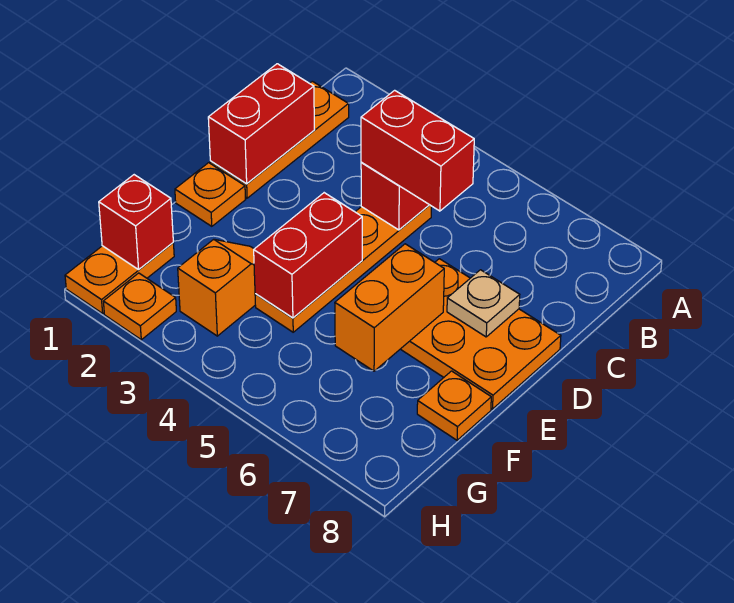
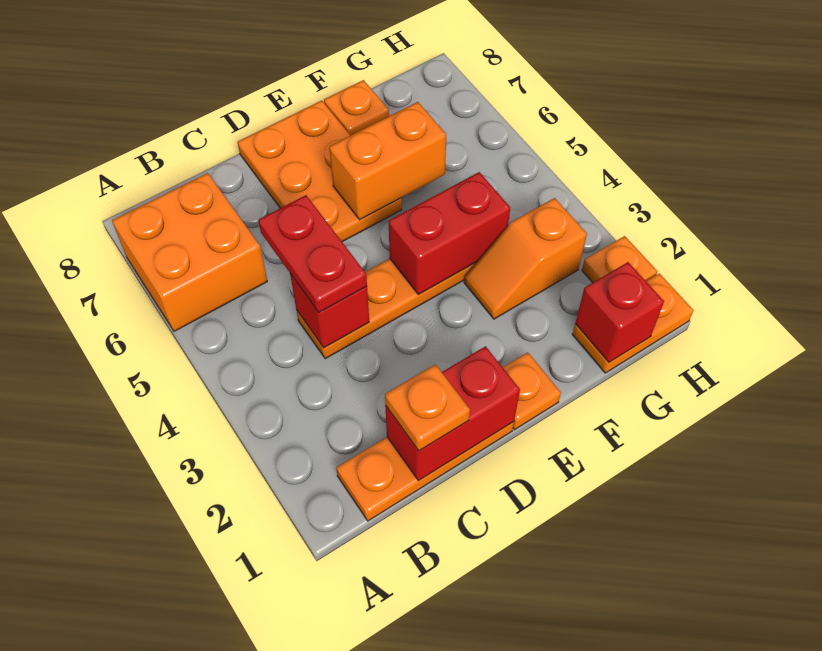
none -> orange 2x2 brick [112,173,267,331]
none -> orange 1x1 plate [385,364,470,451]
red 1x2 brick [361,90,474,211] -> red 1x2 plate [258,195,367,313]
tan 1x1 plate [447,270,520,337] -> none

